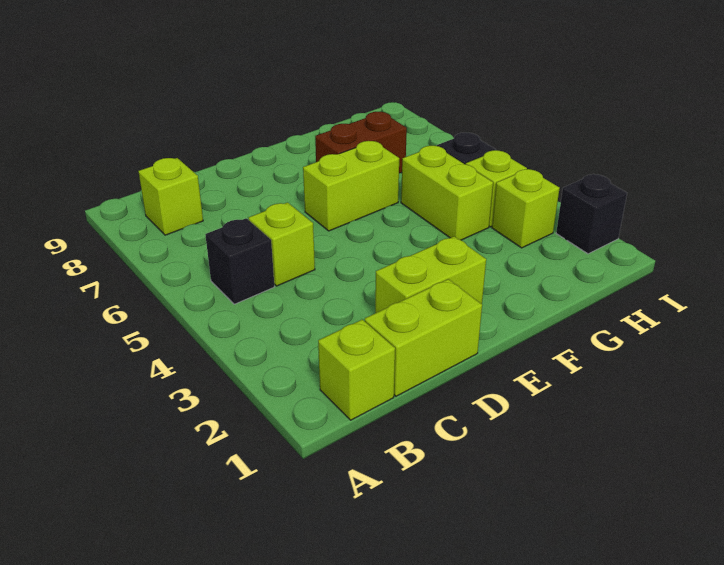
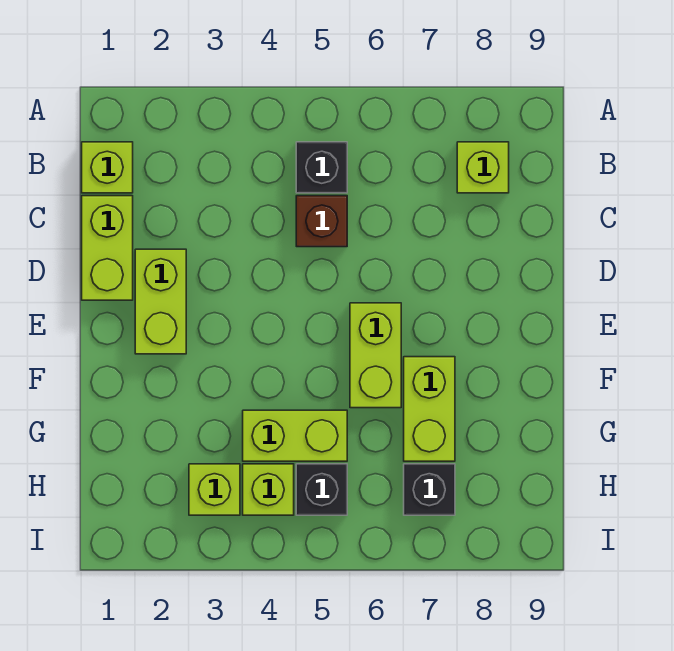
lime 1x1 brick [249,202,315,286] -> brown 1x1 brick [296,196,347,247]
brown 1x2 brick [315,112,407,173] -> lime 1x2 brick [404,357,455,461]
black 1x1 brick [556,174,627,254] -> black 1x1 brick moved to [404,464,455,515]

